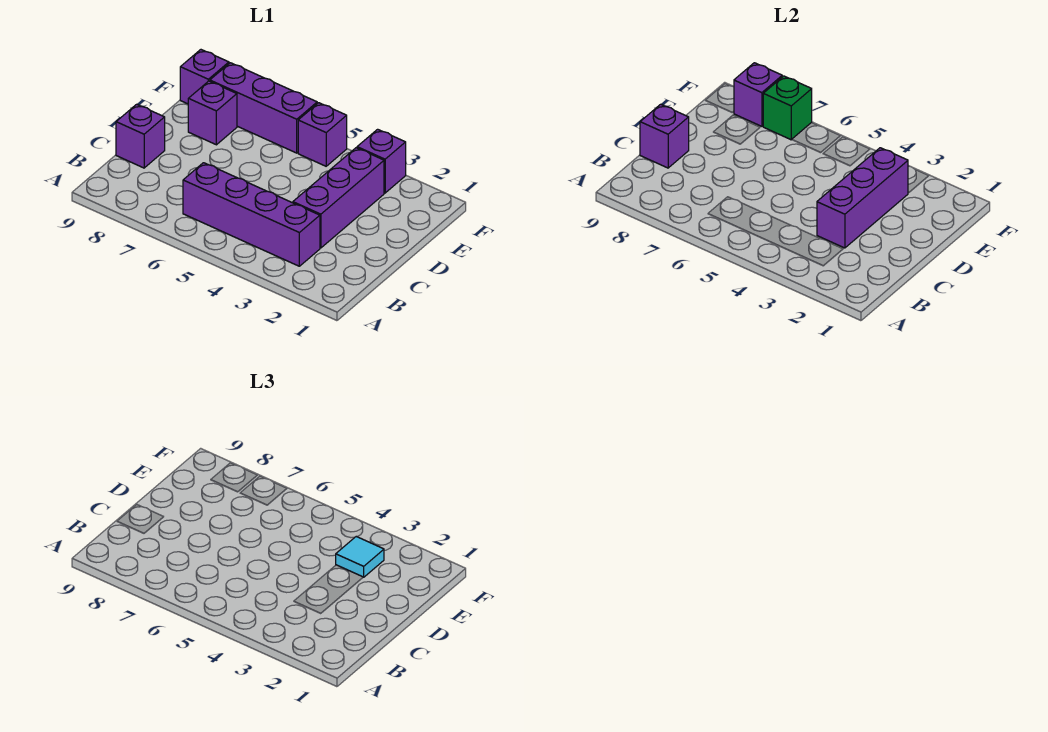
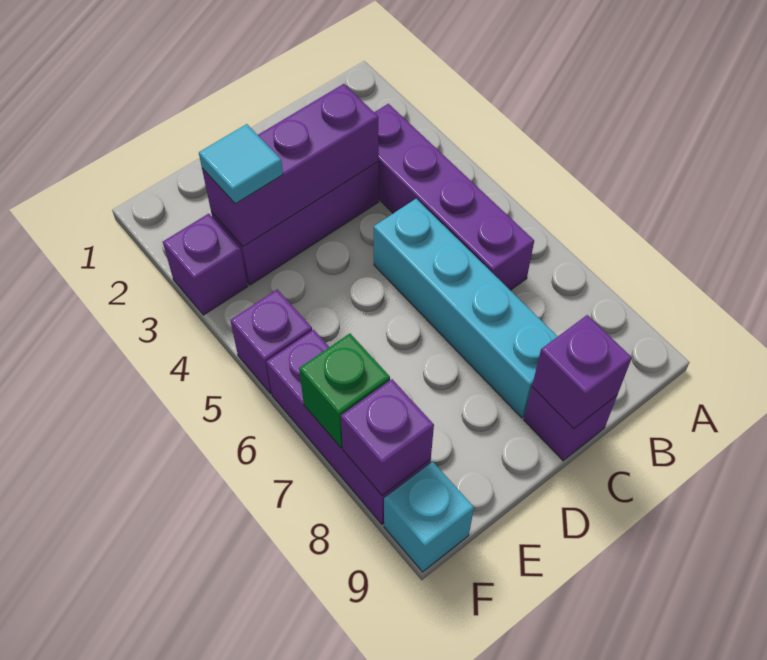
none -> cyan 1x4 brick [374,199,558,418]
purple 1x1 brick [188,81,237,145] -> none
purple 1x1 brick [180,50,229,104] -> cyan 1x1 brick [384,462,474,572]

